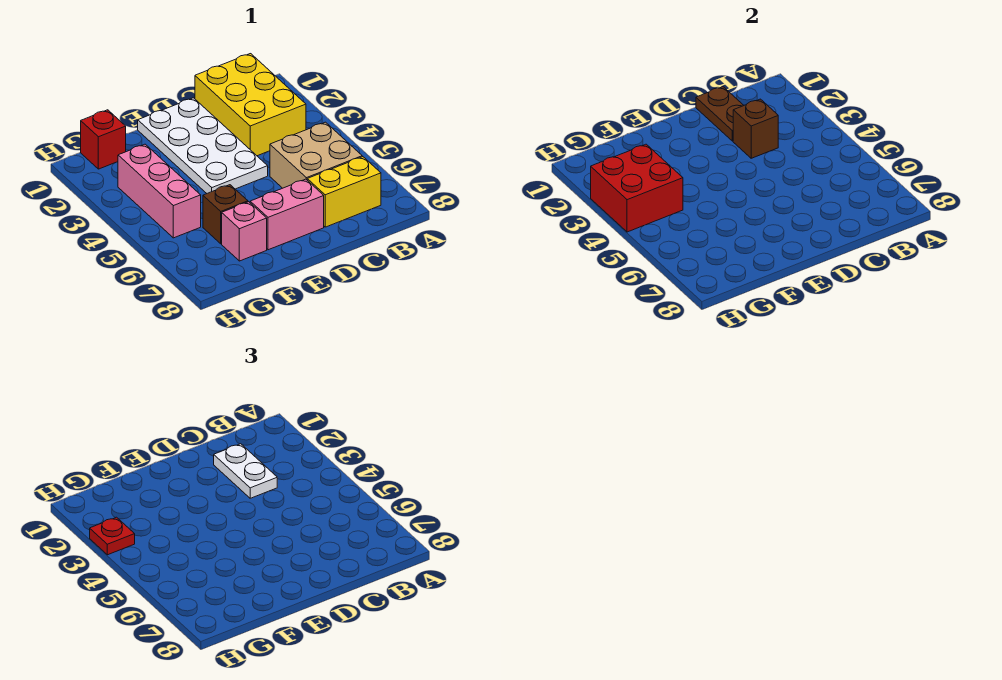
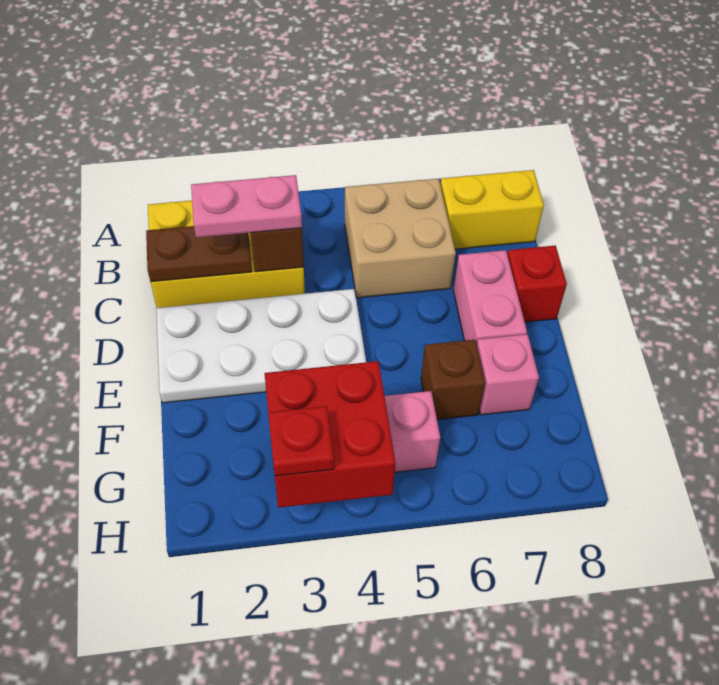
yellow 1x2 brick [307,157,381,227] -> yellow 1x2 brick turned to [440,170,544,249]
white 1x2 plate [214,444,277,498] -> pink 1x2 plate [191,175,302,238]
red 1x1 brick [81,110,126,169] -> red 1x1 brick moved to [508,246,567,322]

